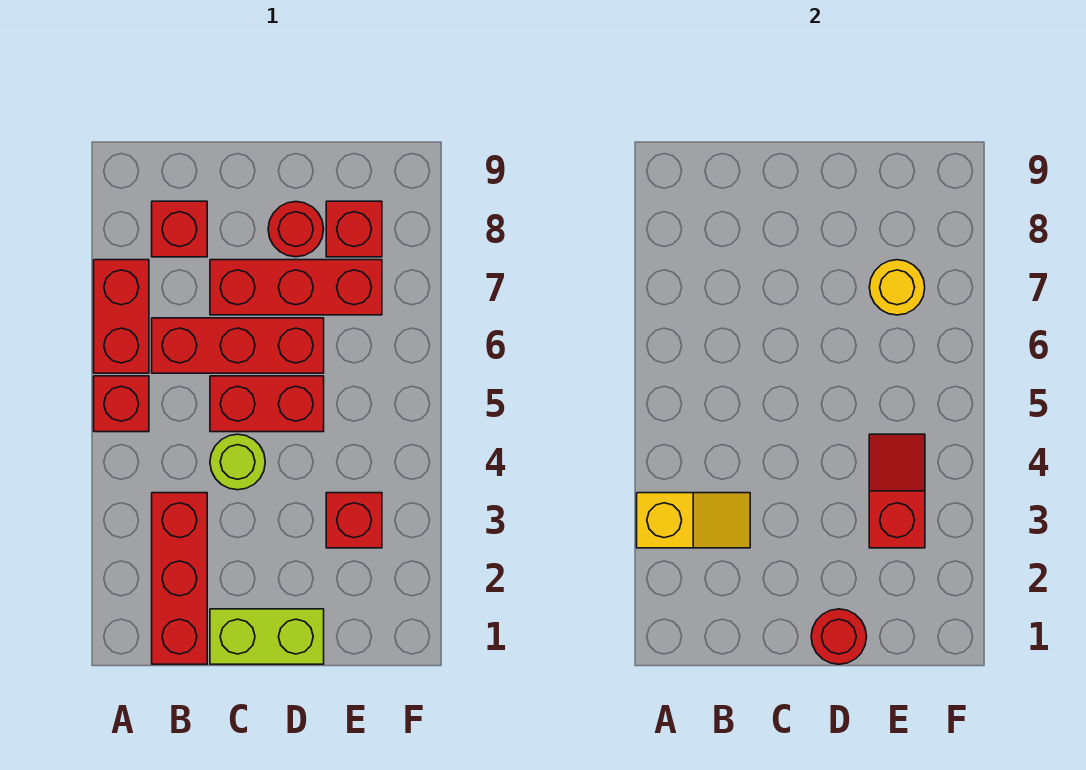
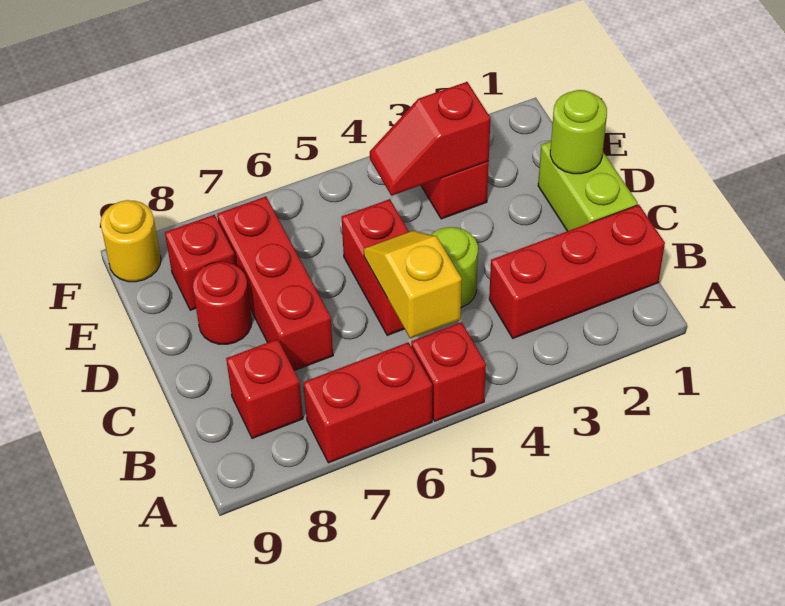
yellow 1x2 slope [637,493,750,548] -> yellow 1x2 slope moved to [364,231,462,339]
red 1x3 brick [152,318,324,373] -> none
red 1x1 round brick [811,609,867,664] -> lime 1x1 round brick [550,90,607,174]
yellow 1x1 round brick [869,260,925,315] -> yellow 1x1 round brick moved to [100,200,161,282]

